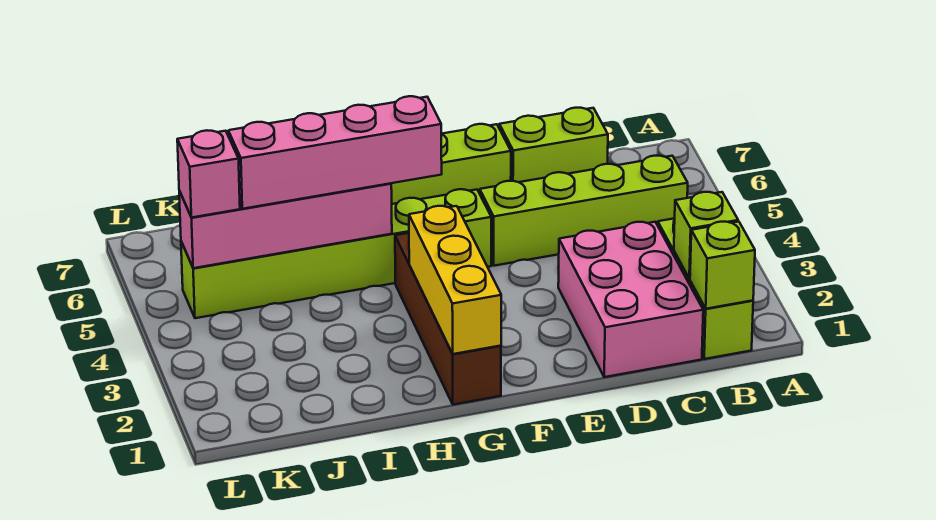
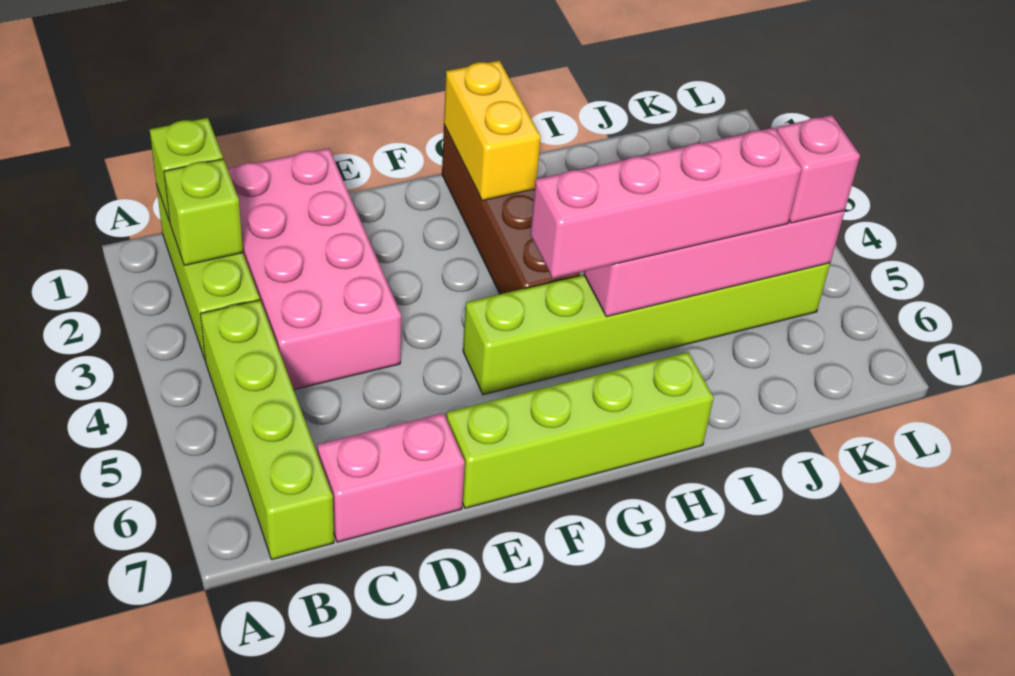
lime 1x4 brick [480,156,688,266] -> lime 1x4 brick turned to [200,300,334,560]
pink 2x3 brick [558,222,703,377] -> pink 2x4 brick [228,148,401,390]
lime 1x2 brick [499,108,608,182] -> pink 1x2 brick [317,413,465,542]
yellow 1x3 brick [409,206,501,354] -> yellow 1x2 brick [444,61,541,201]

